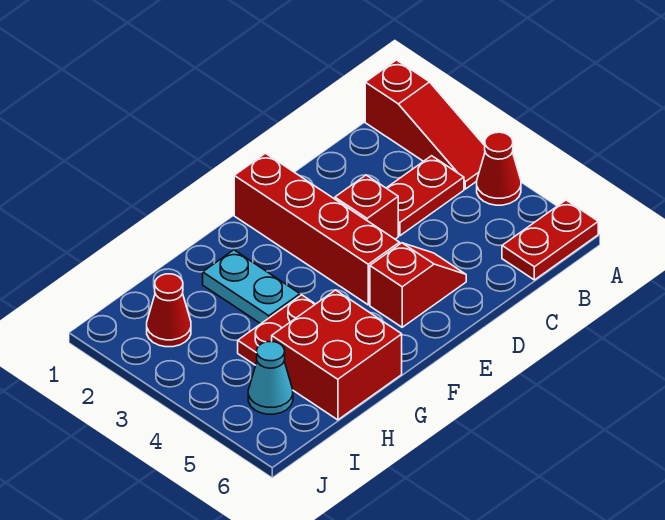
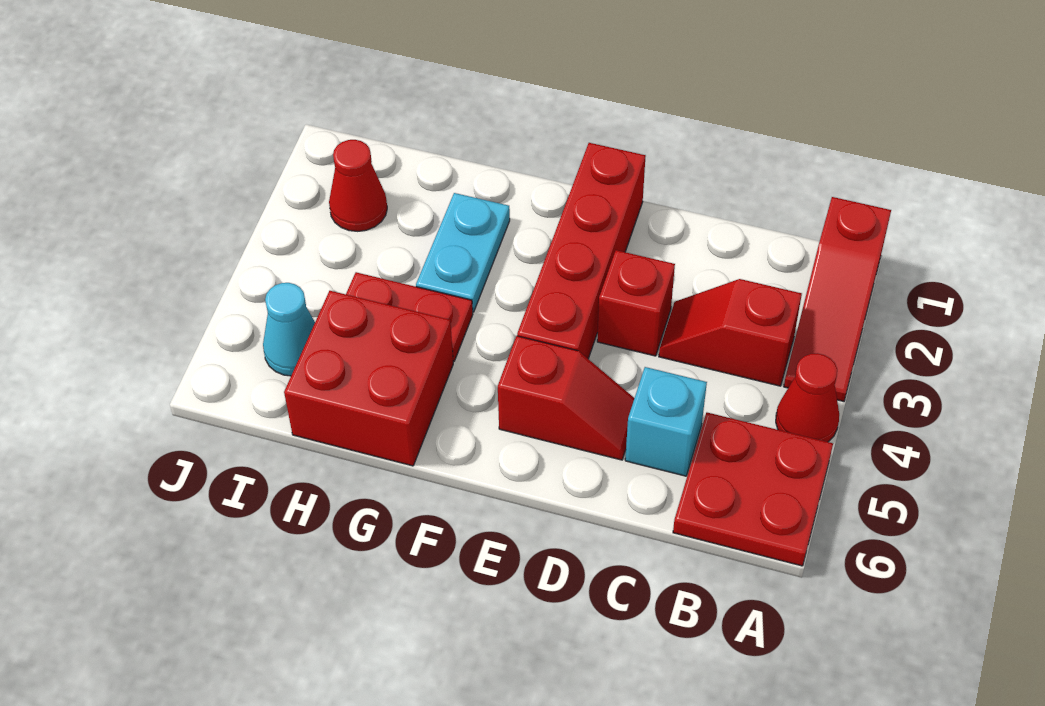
red 1x2 plate [502,200,598,280] -> red 2x2 plate [673,413,833,566]
red 1x2 plate [387,156,464,236] -> red 1x2 slope [659,279,802,386]
none -> cyan 1x1 brick [625,367,707,476]

